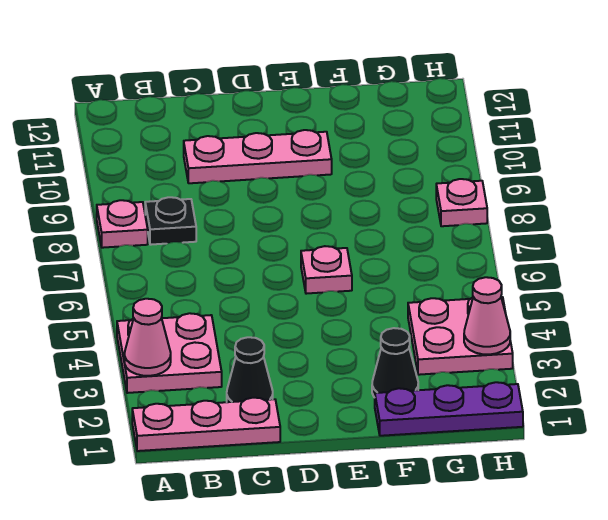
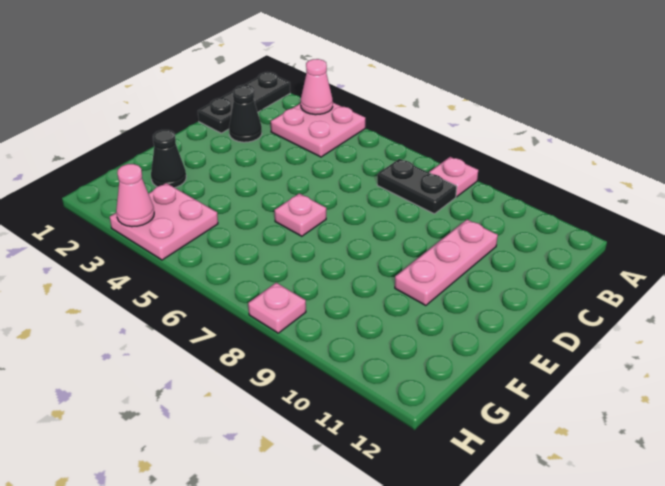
pink 1x3 plate [132,398,280,451] -> black 1x3 plate [198,72,290,133]
black 1x1 plate [145,197,196,245] -> black 1x2 plate [377,159,457,214]
purple 1x3 plate [375,382,523,436] -> none

